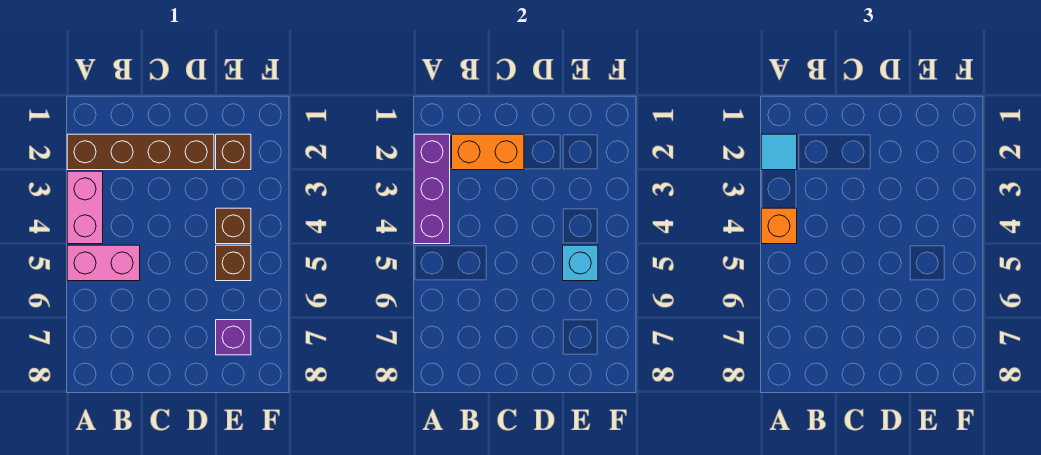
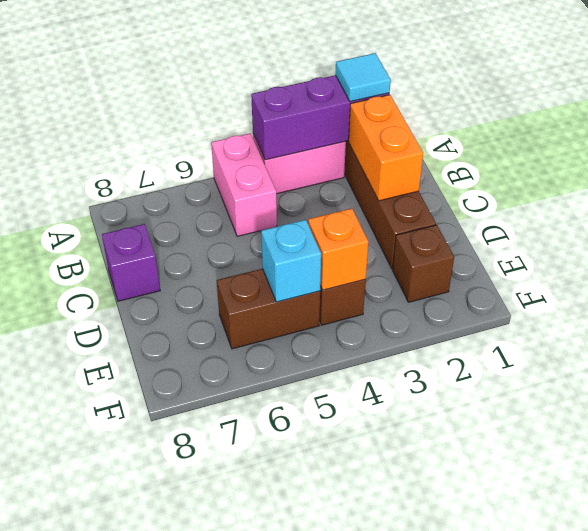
orange 1x1 brick [761,208,797,244] -> orange 1x1 brick moved to [308,209,368,290]
brown 1x1 brick [216,245,251,281] -> brown 1x2 brick [217,269,320,349]
purple 1x1 brick [216,320,251,355] -> purple 1x1 brick moved to [102,224,160,301]

